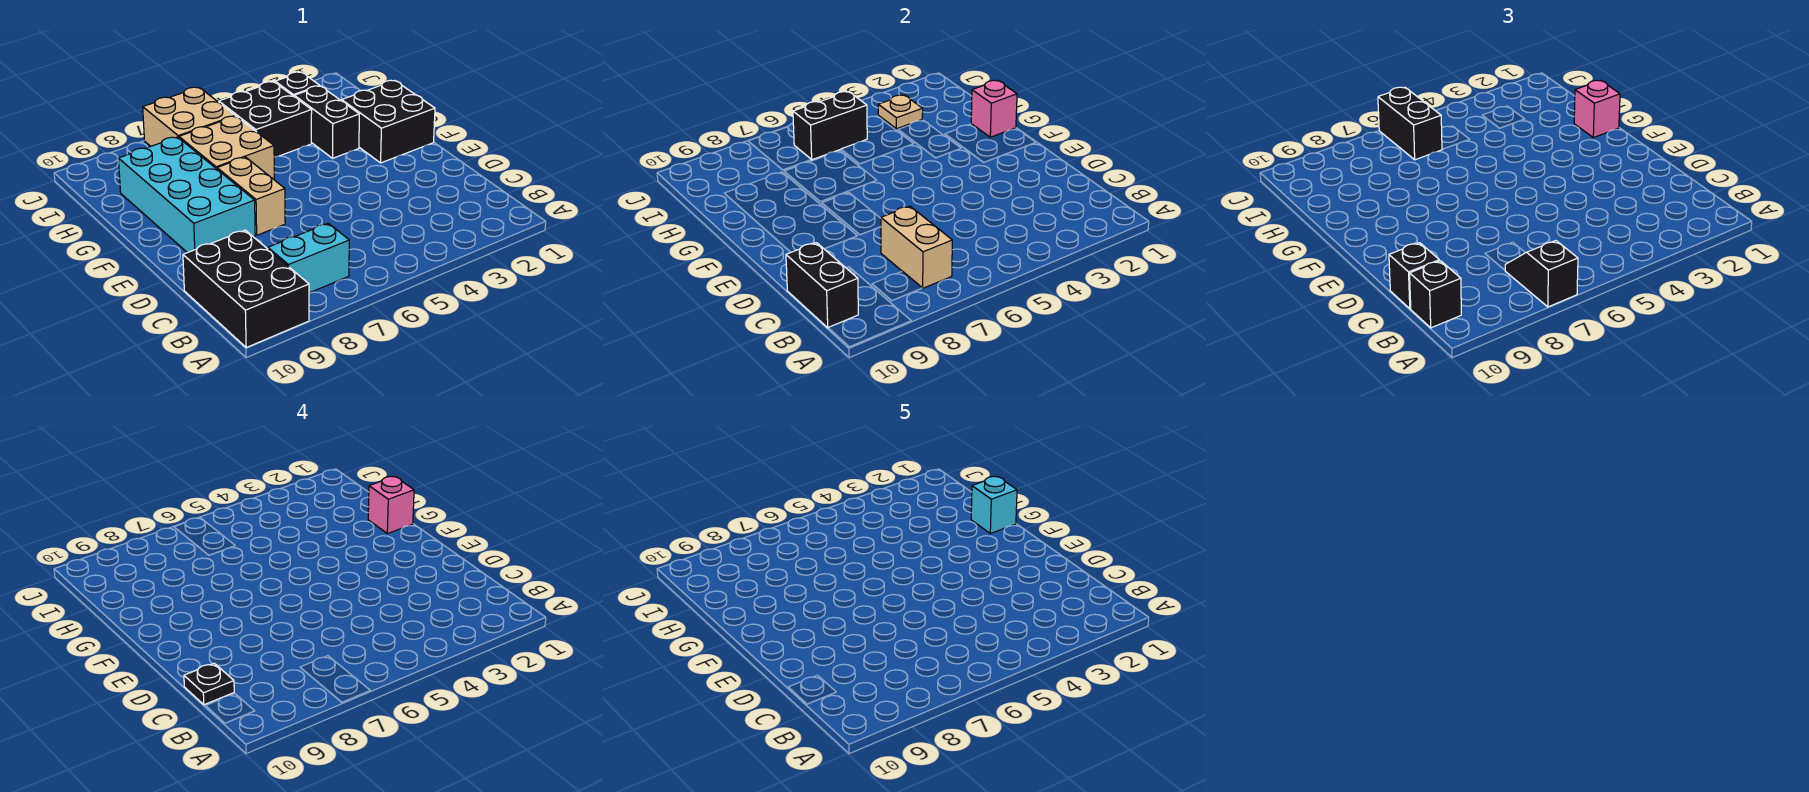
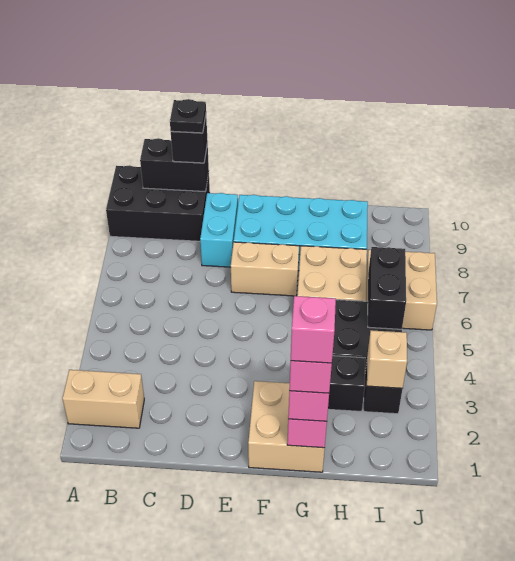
black 1x2 slope [1505,241,1578,307] -> none
cyan 1x2 brick [268,223,349,293] -> cyan 1x2 brick moved to [200,193,238,267]
tan 1x2 brick [881,206,952,288] -> tan 1x2 brick moved to [63,370,144,428]
black 1x1 brick [1410,261,1461,328] -> none
black 2x2 brick [342,80,435,163] -> tan 2x2 brick [248,381,325,472]
cyan 1x1 brick [971,476,1017,534] -> pink 1x1 brick [291,296,336,363]
tan 1x1 plate [878,95,923,129] -> tan 1x1 brick [367,330,407,388]
black 1x2 brick [1378,87,1442,160] -> none

